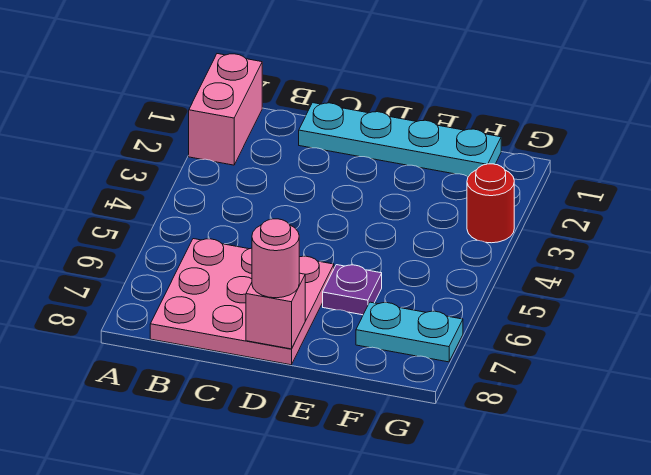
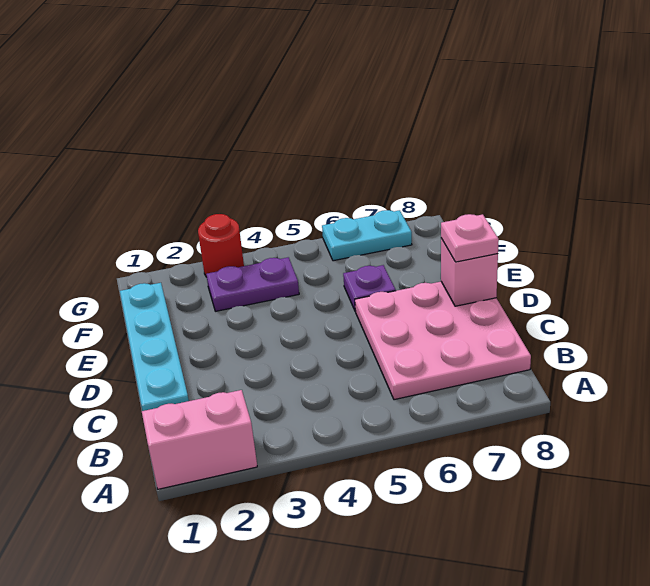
pink 1x1 round brick [252,219,299,298] -> pink 1x1 plate [441,214,499,262]
none -> purple 1x2 plate [206,257,299,311]
cyan 1x2 plate [356,302,463,362] -> cyan 1x2 plate turned to [322,210,412,261]

